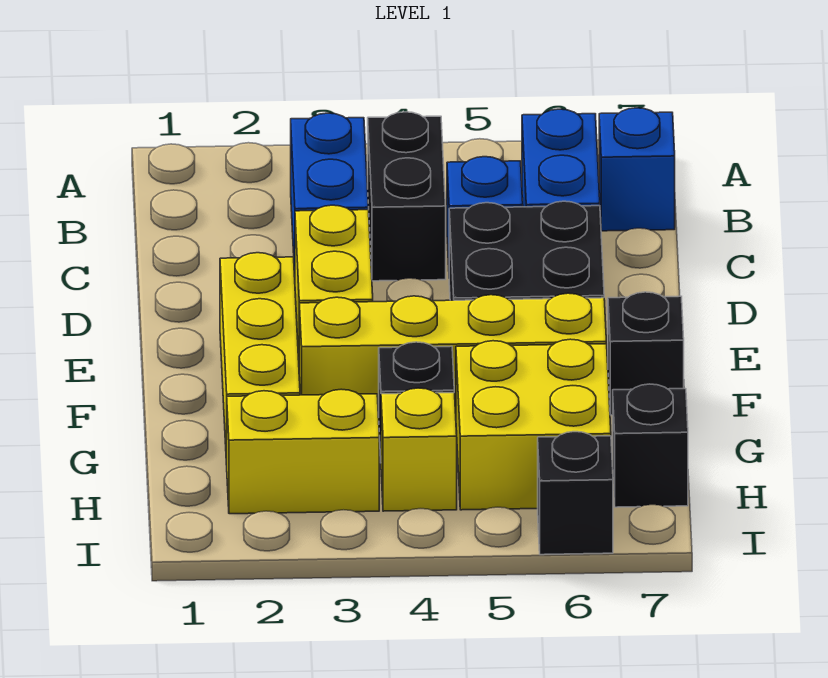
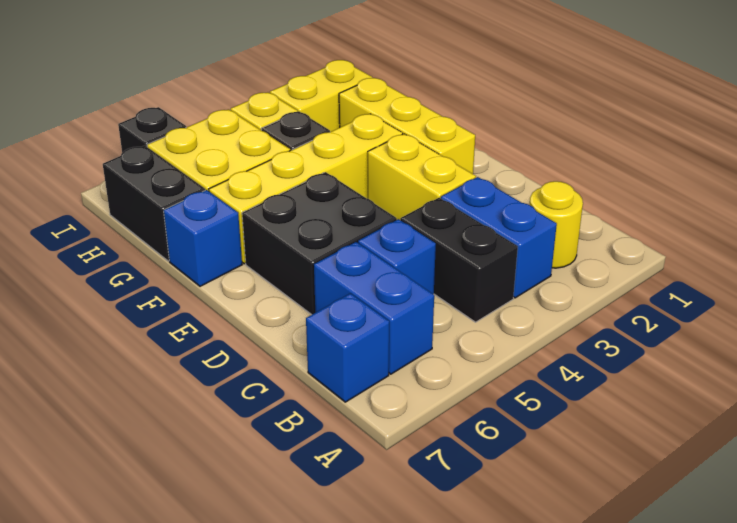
none -> yellow 1x1 round brick [530,181,583,268]
black 1x1 brick [608,292,684,415] -> blue 1x1 brick [164,190,242,286]
black 1x1 brick [613,384,688,507] -> black 1x2 brick [103,146,205,261]

